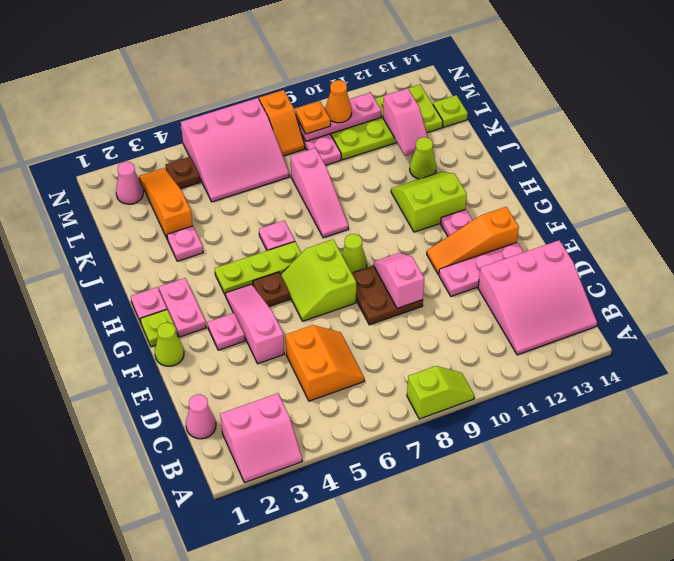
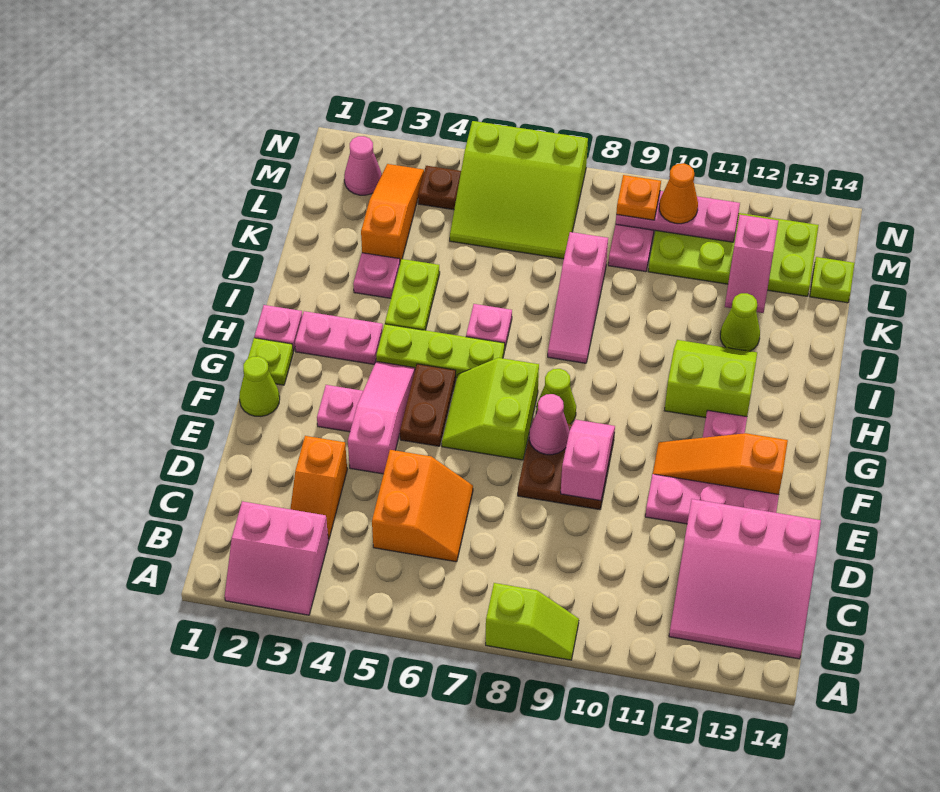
pink 1x1 cone [186,394,216,439] -> pink 1x1 cone moved to [529,394,570,455]
pink 1x2 plate [159,278,206,337] -> pink 1x2 plate turned to [295,311,383,365]
brown 1x1 plate [253,272,290,307] -> brown 1x2 plate [400,364,456,446]
none -> lime 1x2 plate [385,259,440,330]
pink 3x3 slope [181,98,289,202] -> lime 3x3 slope [450,121,588,259]
orange 1x2 slope [259,90,305,156] -> orange 1x2 slope moved to [291,436,347,540]

